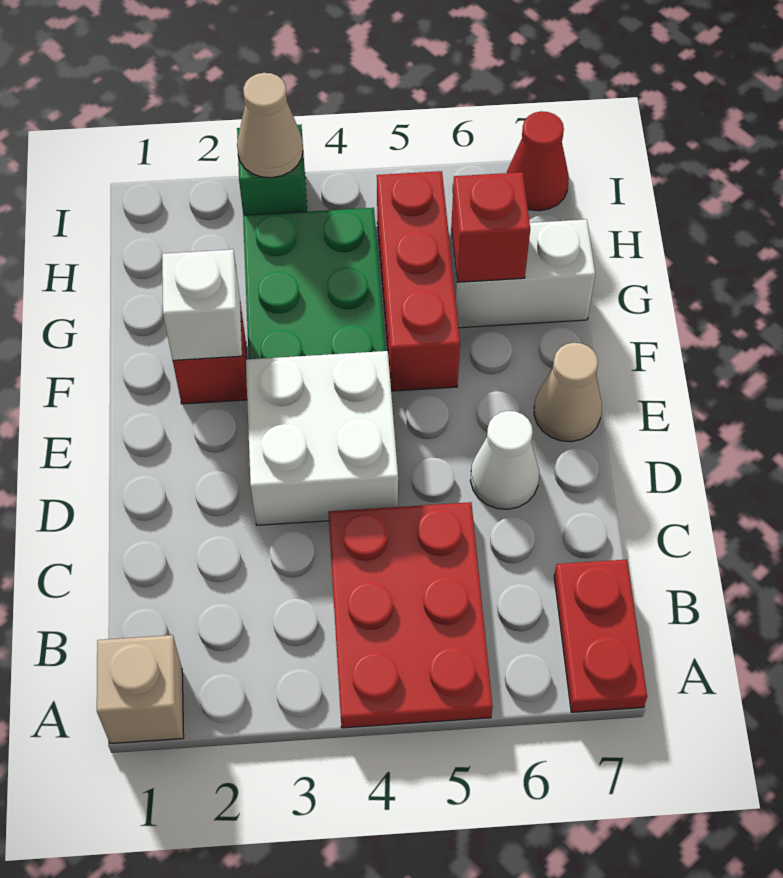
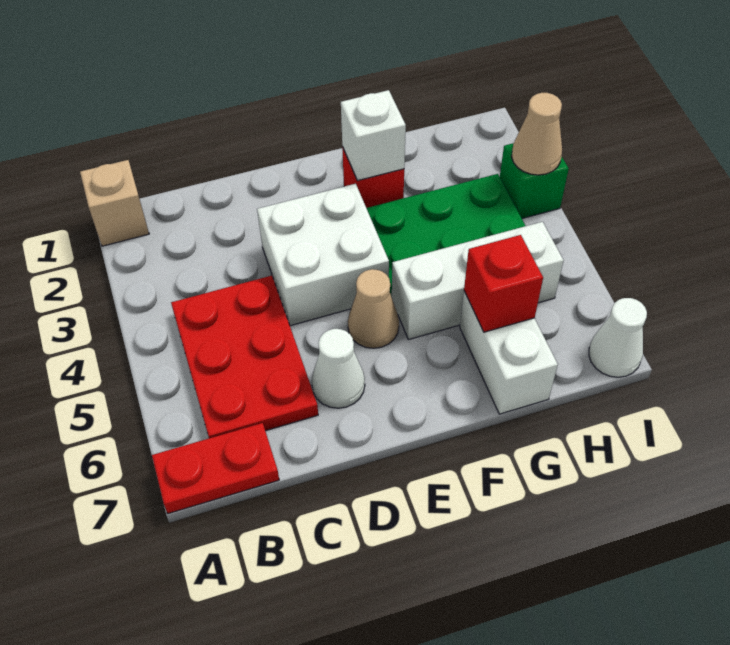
red 2x3 plate [328,502,493,728] -> red 2x3 plate turned to [171,276,318,438]
tan 1x1 cone [534,343,602,442] -> tan 1x1 cone moved to [348,269,399,348]
red 1x3 brick [377,171,460,391] -> white 1x3 brick [392,222,564,340]
red 1x1 cone [507,111,569,211] -> white 1x1 cone [589,298,647,377]

